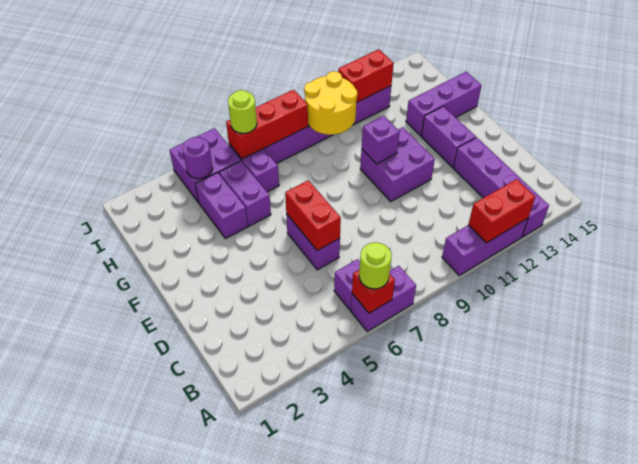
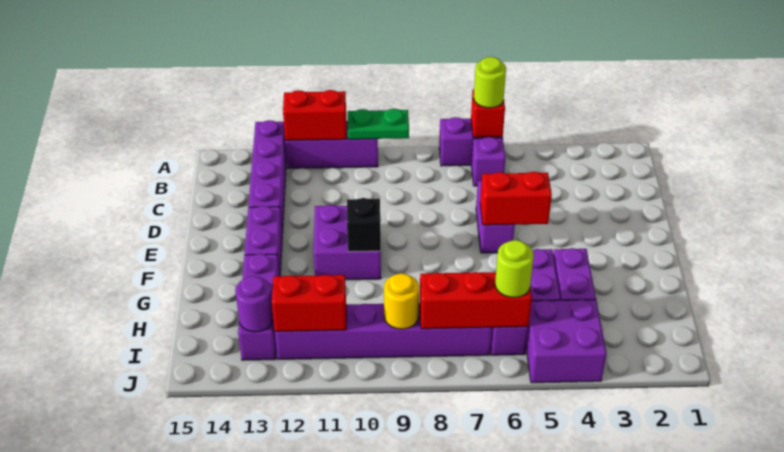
none -> green 1x2 plate [348,109,409,139]
red 1x2 brick [285,180,341,251] -> red 1x2 brick turned to [480,172,552,225]
purple 1x1 brick [362,116,399,164] -> black 1x1 brick [347,198,381,252]
purple 1x3 brick [406,72,482,136] -> purple 1x3 brick turned to [238,254,279,360]
yellow 2x2 round brick [304,71,357,135] -> yellow 1x1 round brick [384,273,419,329]
purple 1x1 round brick [183,137,213,179] -> purple 1x1 round brick moved to [235,276,273,332]

